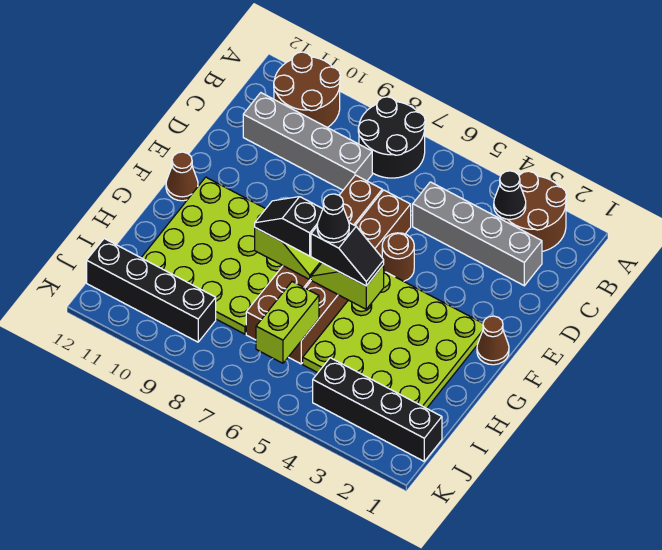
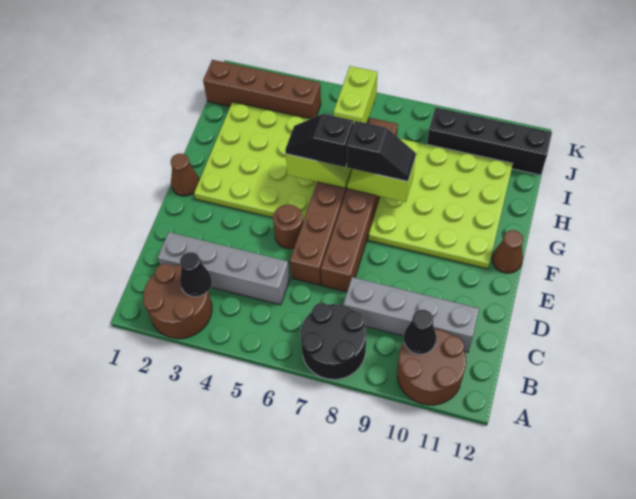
black 1x1 cone [317,194,349,243] -> black 1x1 cone moved to [404,310,436,354]
black 1x4 brick [313,358,442,461] -> brown 1x4 brick [203,60,321,119]

